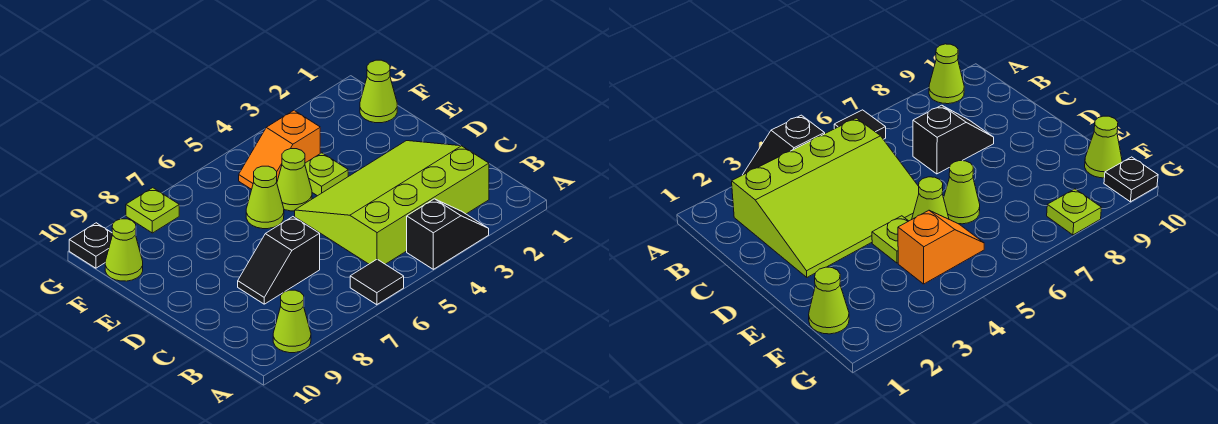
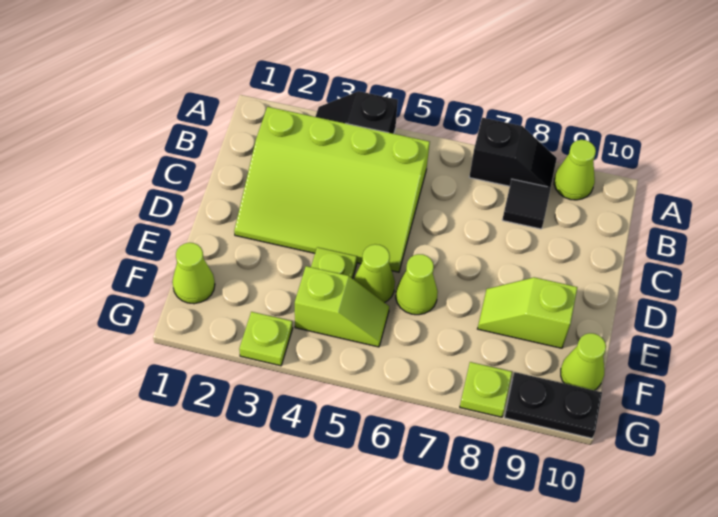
black 1x1 tile [350,259,404,305] -> black 1x1 tile moved to [502,179,551,229]
black 1x2 slope [238,217,320,304] -> black 1x2 slope moved to [469,118,557,187]
none -> lime 1x2 slope [478,277,577,348]
orange 1x2 slope [239,110,320,189] -> lime 1x2 slope [295,266,389,347]
none -> lime 1x1 plate [239,312,293,366]
black 1x1 plate [69,223,112,268] -> black 1x2 plate [504,372,602,438]

